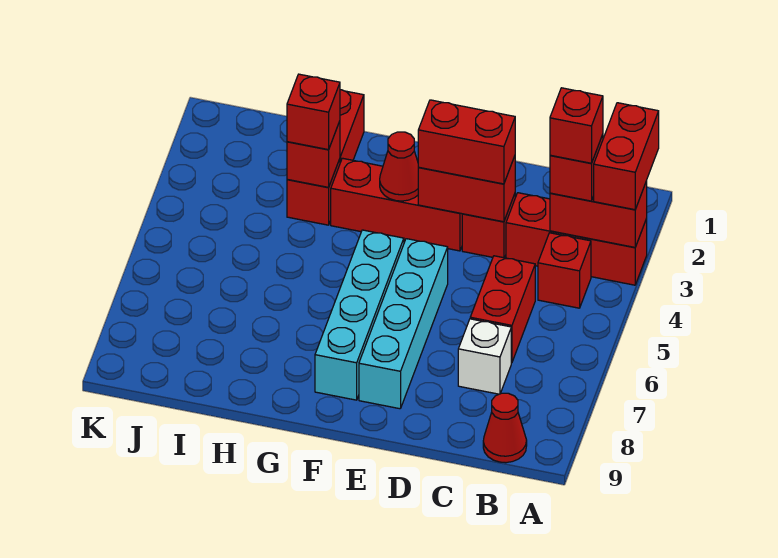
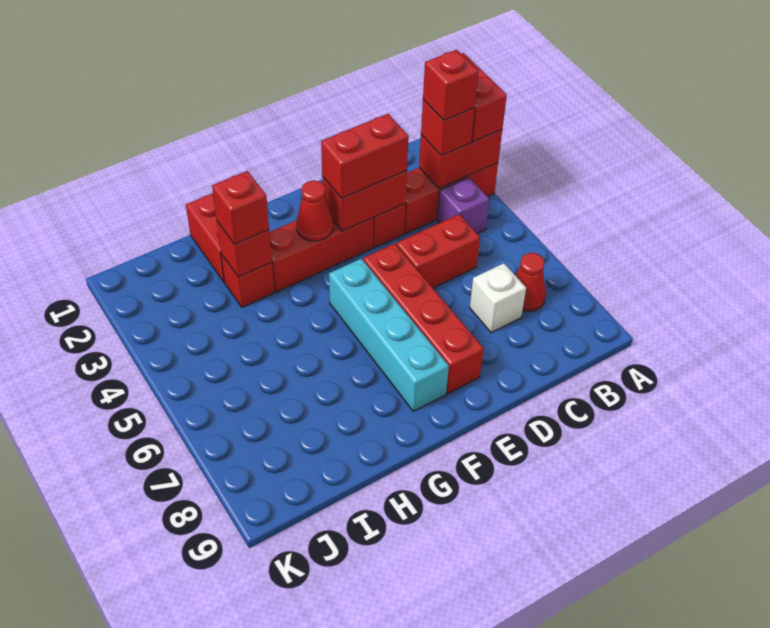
red 1x1 brick [538,233,591,308] -> purple 1x1 brick [437,177,489,233]
red 1x1 cone [483,393,527,463] -> red 1x1 cone moved to [516,253,546,311]
red 1x2 brick [470,256,535,363] -> red 1x2 brick turned to [396,214,480,288]
cyan 1x4 brick [359,239,448,409] -> red 1x4 brick [363,243,484,393]

